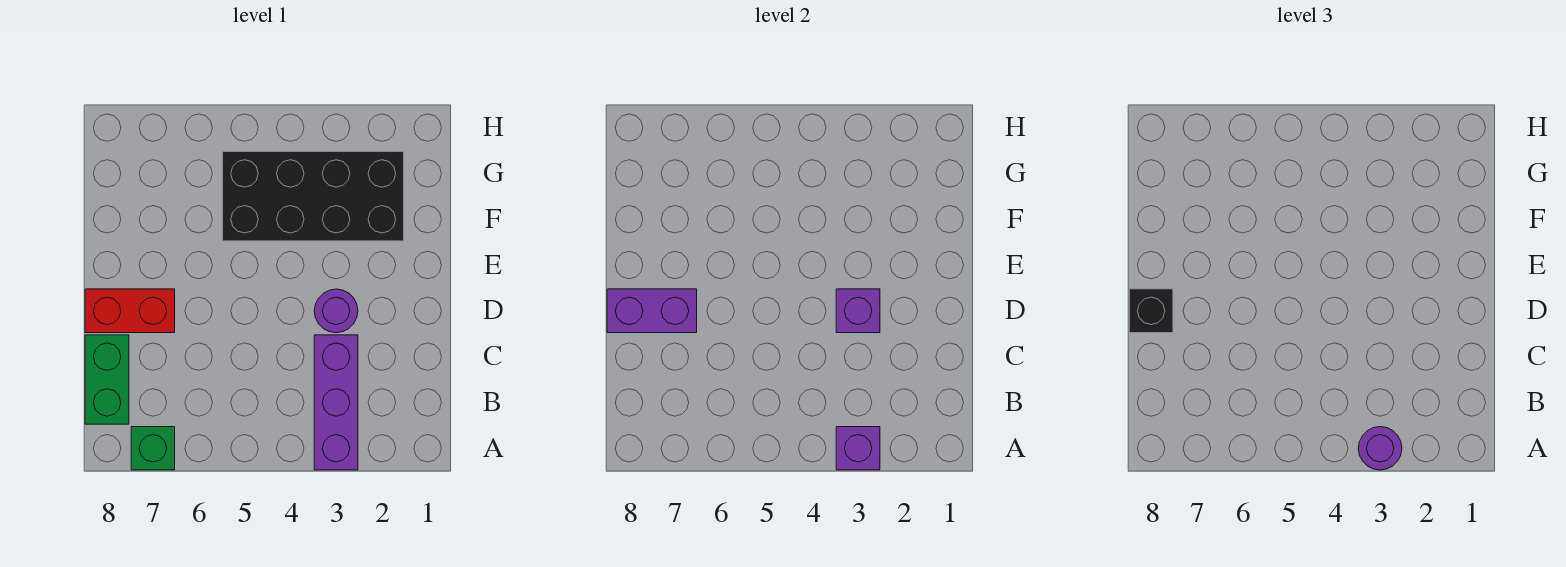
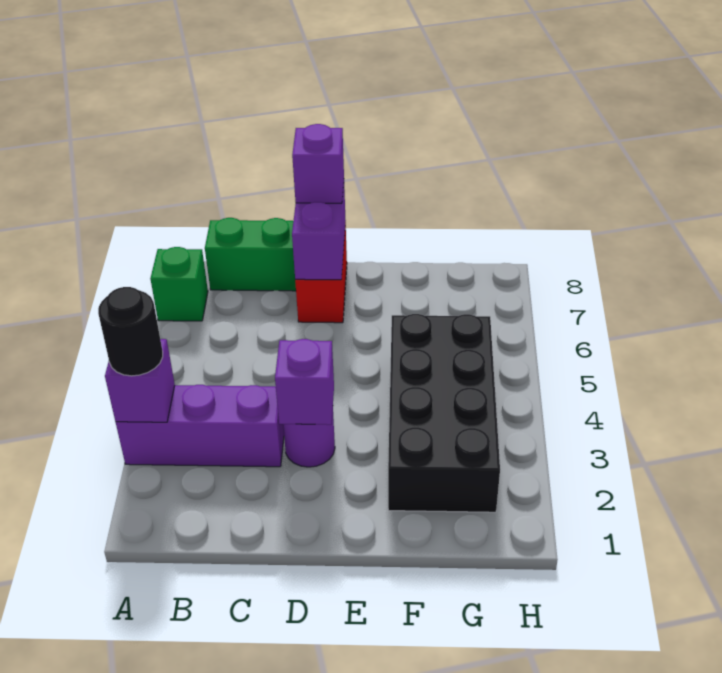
purple 1x1 round brick [1358,427,1402,470] -> black 1x1 round brick [98,287,163,376]
black 1x1 brick [1129,289,1173,333] -> purple 1x1 brick [292,124,344,203]

